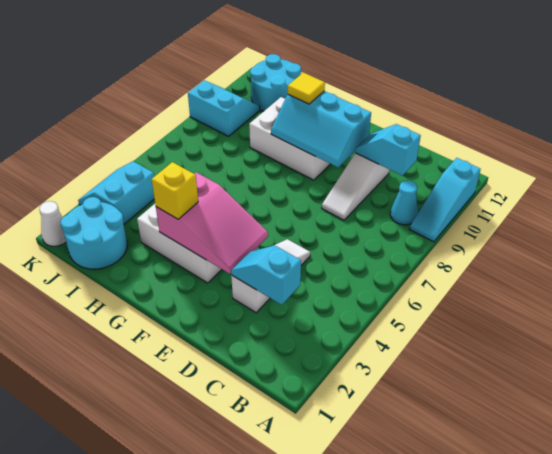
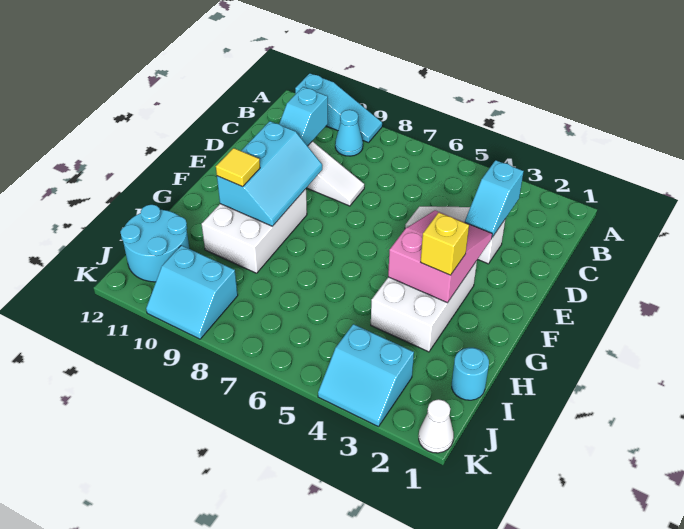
cyan 2x2 round brick [61,197,127,269] -> cyan 1x1 round brick [452,348,489,400]
cyan 2x2 slope [188,80,260,136] -> cyan 2x2 slope turned to [146,245,238,339]

